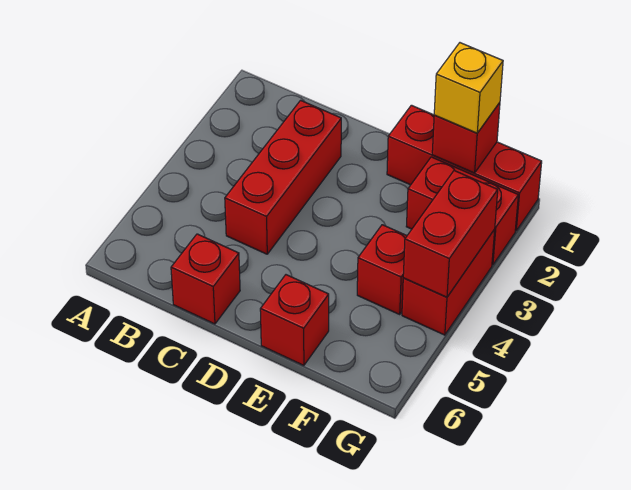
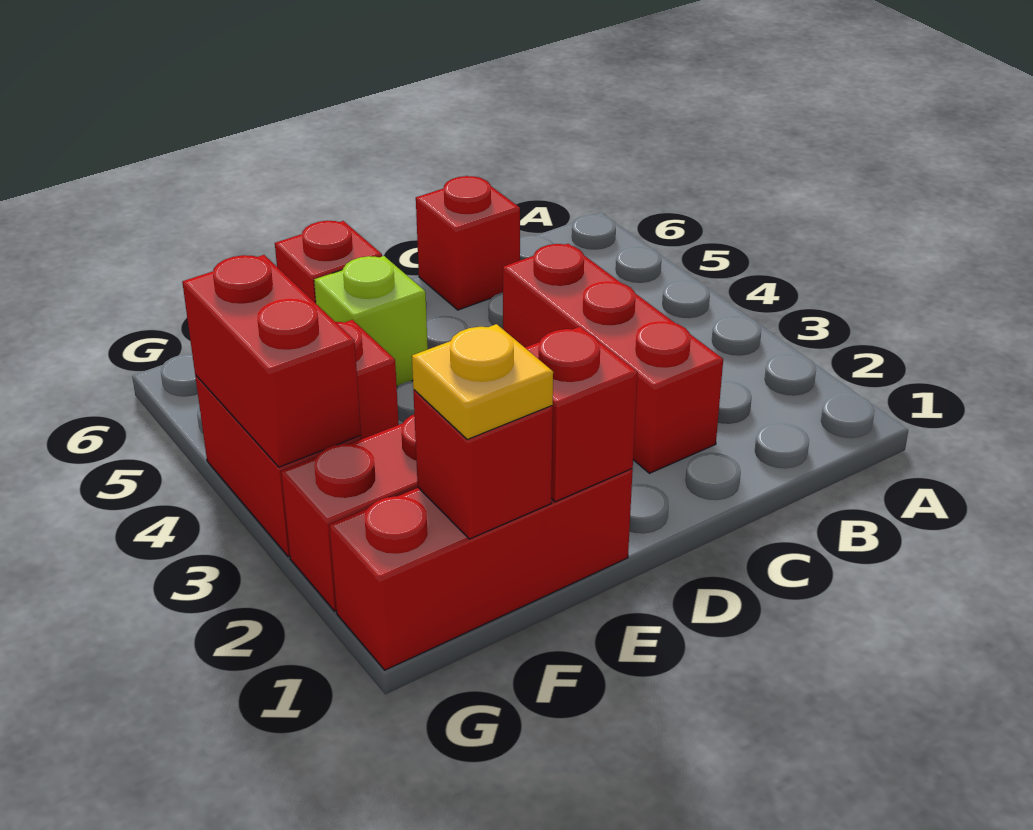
none -> red 1x1 brick [525,327,638,502]
none -> lime 1x1 brick [314,256,428,386]
yellow 1x1 brick [434,43,503,133] -> yellow 1x1 plate [412,324,553,440]

